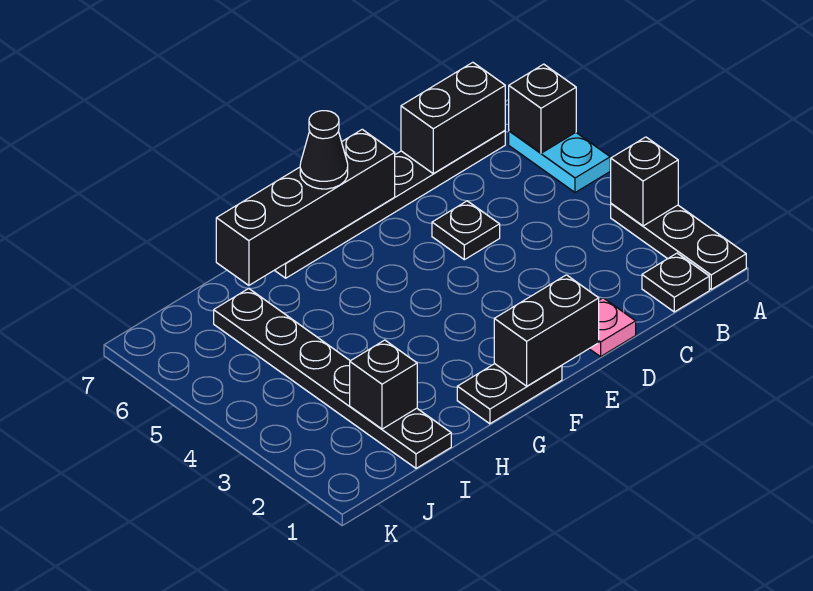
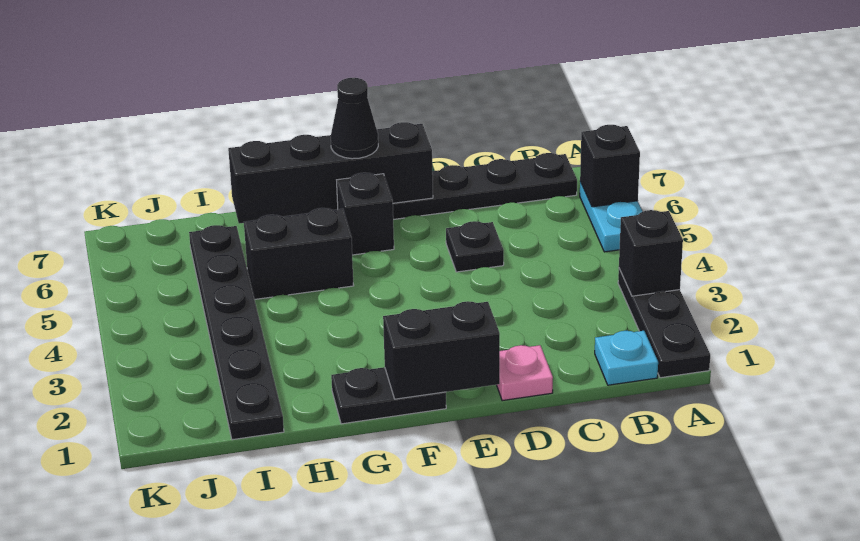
black 1x1 plate [642,253,709,312] -> cyan 1x1 plate [595,331,658,385]
black 1x2 brick [401,62,505,174] -> black 1x2 brick moved to [244,208,354,299]
black 1x1 brick [350,340,417,429] -> black 1x1 brick moved to [337,173,394,255]

